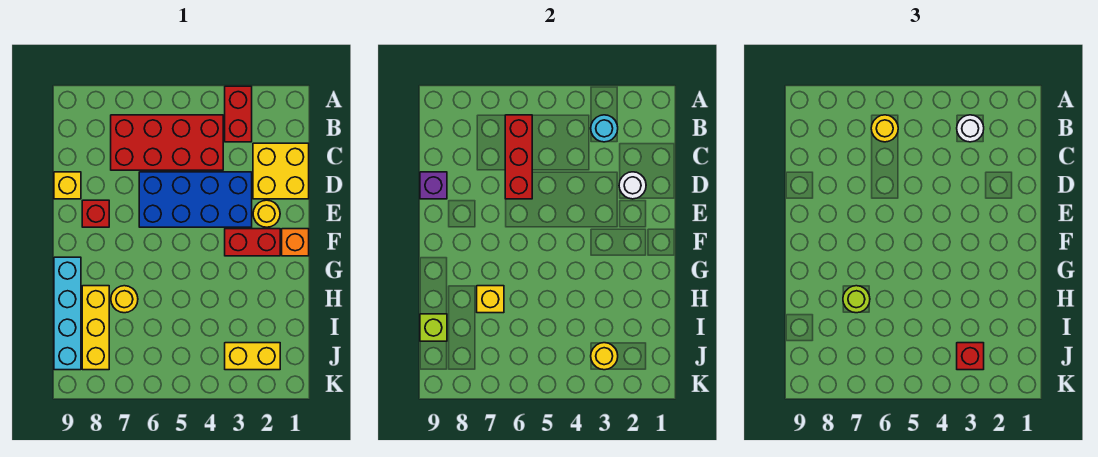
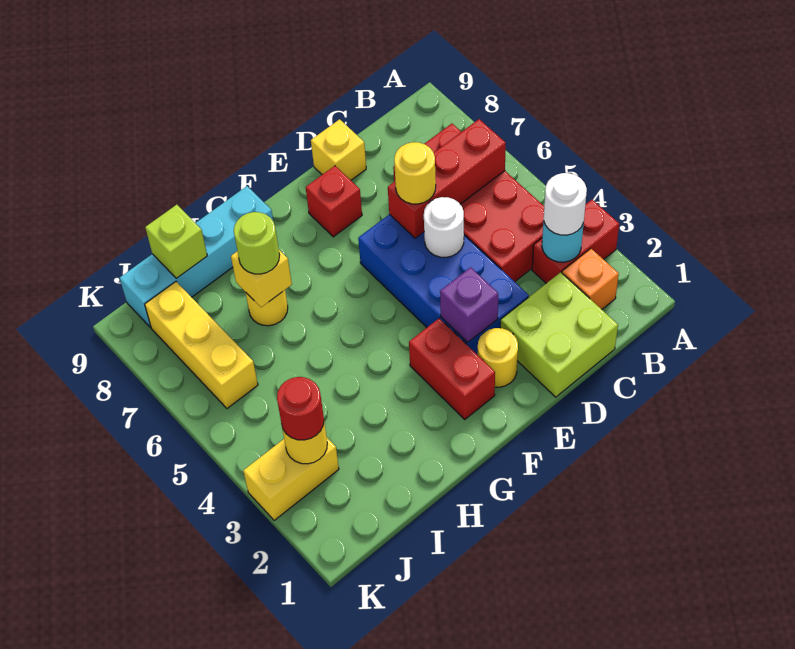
yellow 1x1 round brick [871,115,898,142] -> yellow 1x1 round brick moved to [394,142,436,204]
yellow 2x2 brick [253,143,309,199] -> lime 2x2 brick [500,272,618,397]
white 1x1 round brick [619,172,646,199] -> white 1x1 round brick moved to [424,197,464,257]
purple 1x1 brick [420,172,447,199] -> purple 1x1 brick moved to [440,267,498,342]
orange 1x1 brick [282,229,309,256] -> orange 1x1 brick moved to [562,249,619,309]
yellow 1x3 brick [82,286,109,370] -> yellow 1x3 brick turned to [145,282,258,408]
yellow 1x2 brick [225,343,280,370] -> yellow 1x2 brick turned to [243,438,339,521]
red 1x1 brick [957,343,984,370] -> red 1x1 round brick [277,377,324,440]

